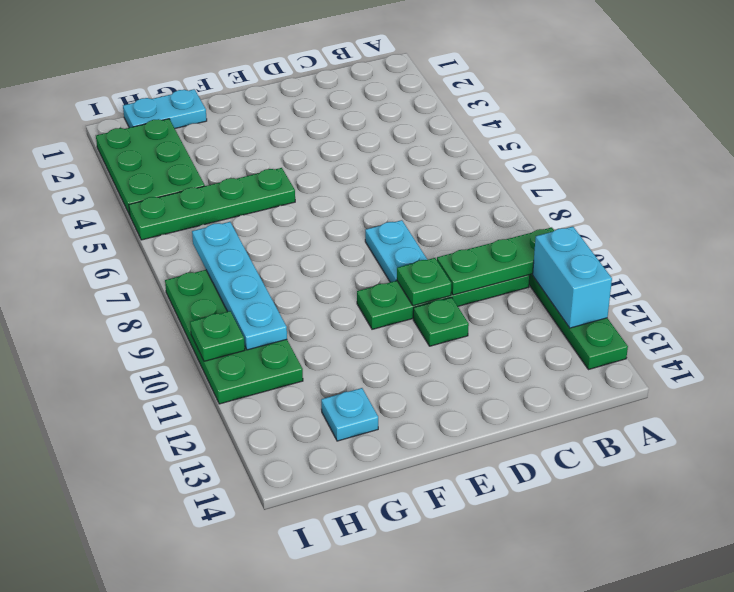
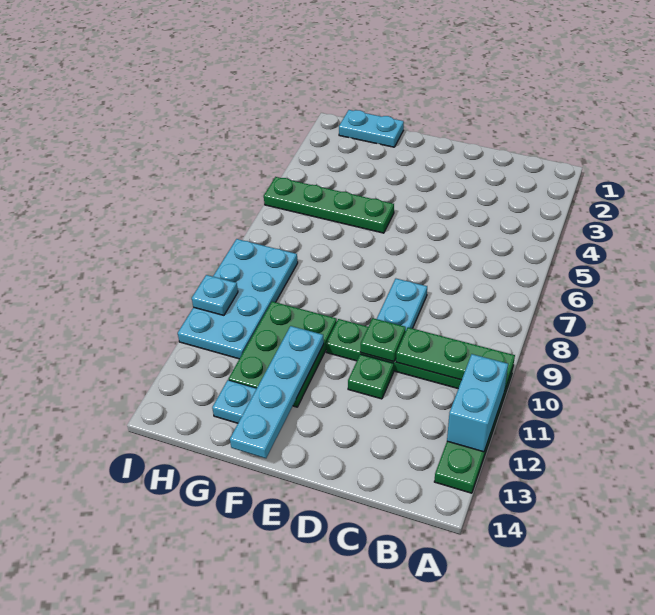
green 2x3 plate [96,119,205,215] -> green 2x3 plate moved to [228,302,337,407]
cyan 1x4 plate [192,222,287,350] -> cyan 1x4 plate moved to [230,326,324,458]
green 2x4 plate [165,270,303,404] -> cyan 2x4 plate [178,239,298,359]
green 1x1 plate [190,311,245,361] -> cyan 1x1 plate [192,275,238,315]

